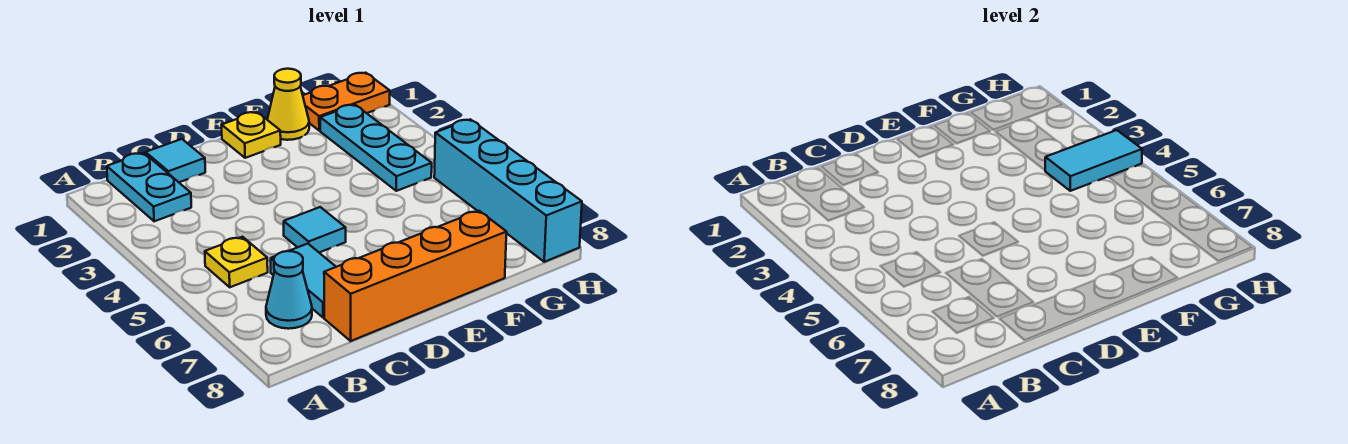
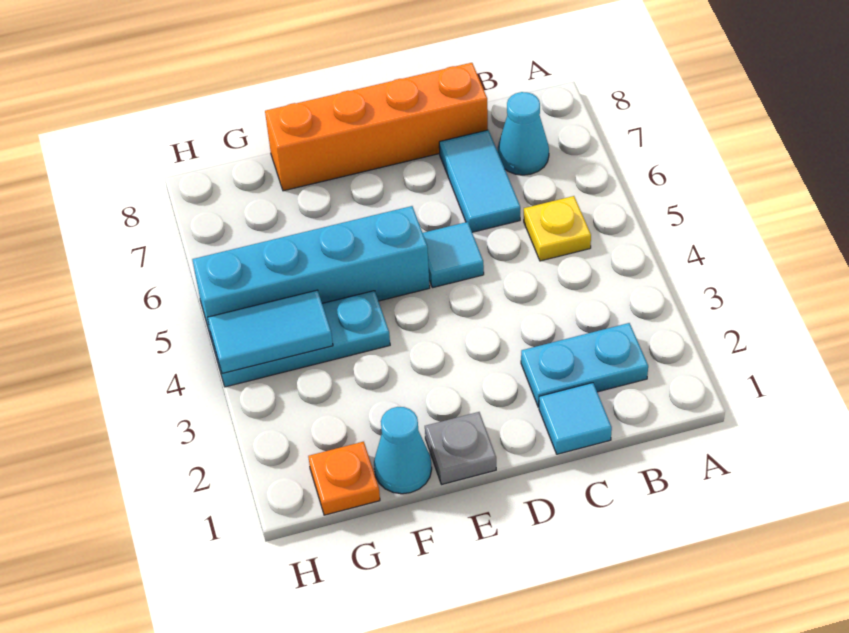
cyan 1x2 plate [107,153,191,221] -> cyan 1x2 plate turned to [521,323,648,407]
yellow 1x1 plate [222,112,281,158] -> grey 1x1 plate [425,412,496,484]
yellow 1x1 cone [267,69,309,140] -> cyan 1x1 cone [374,407,432,494]
orange 1x2 plate [303,73,390,131] -> orange 1x1 plate [308,442,380,515]
cyan 1x3 plate [320,105,432,191] -> cyan 1x3 plate turned to [211,291,390,387]
cyan 1x4 brick [434,119,582,262] -> cyan 1x4 brick turned to [192,206,430,337]

